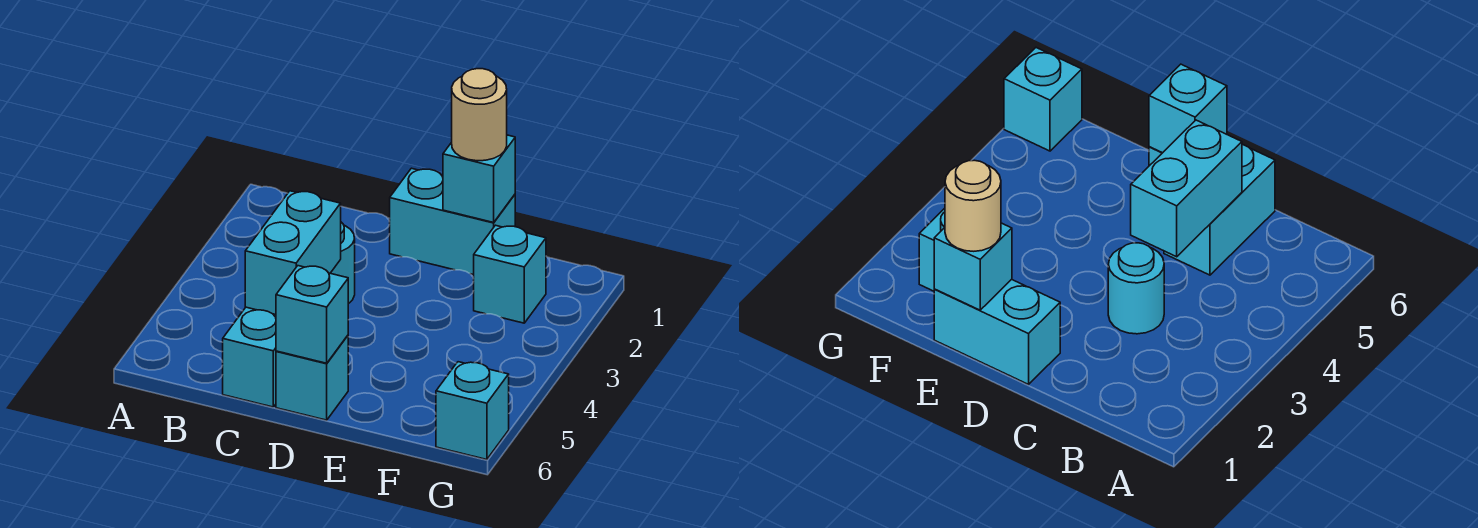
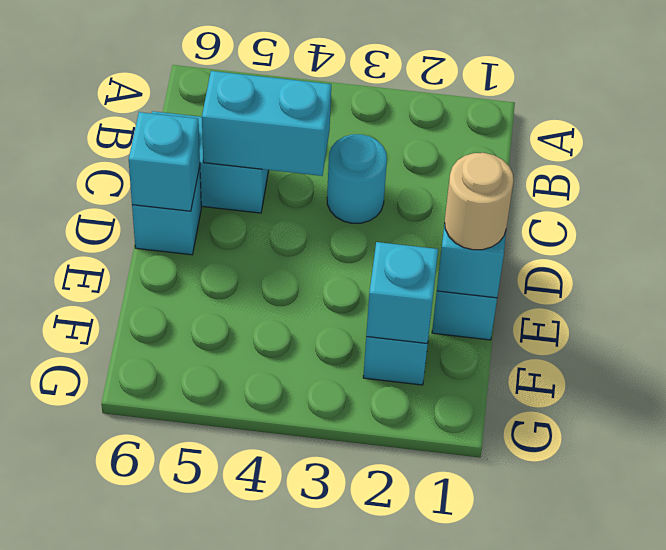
cyan 1x1 brick [436,362,509,460] -> cyan 1x1 brick moved to [366,242,438,344]

